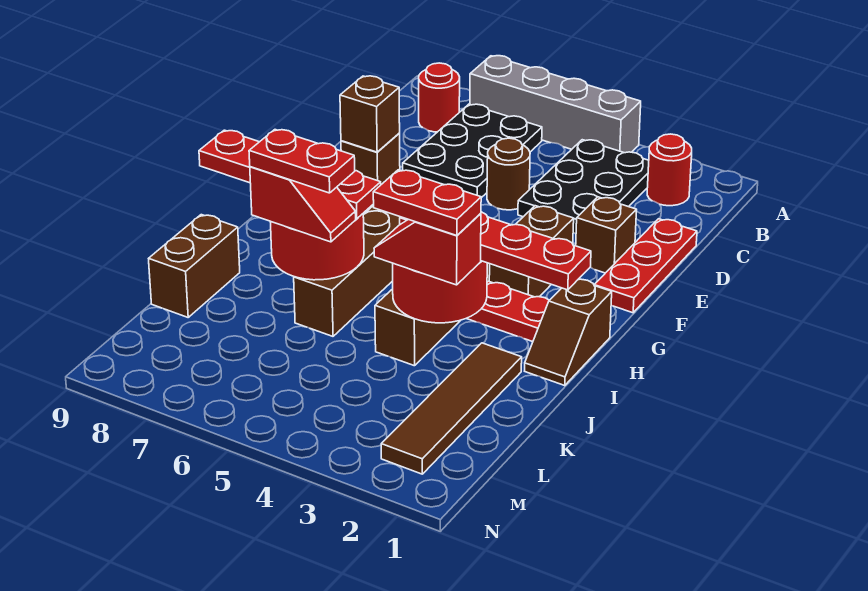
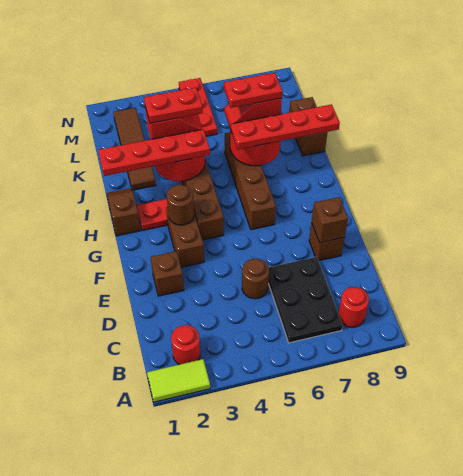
none -> lime 1x2 tile [147,359,210,402]
grey 1x4 brick [470,56,641,153] -> none
black 2x3 plate [518,140,649,234] -> none
red 1x3 plate [594,219,697,313] -> red 1x3 plate moved to [179,78,217,136]
none -> brown 1x1 round brick [167,185,194,225]

